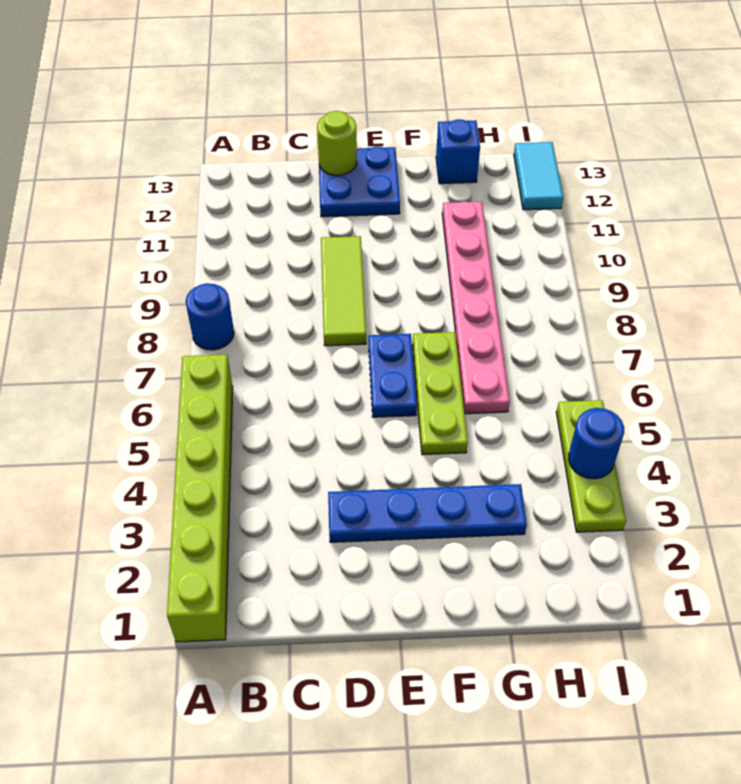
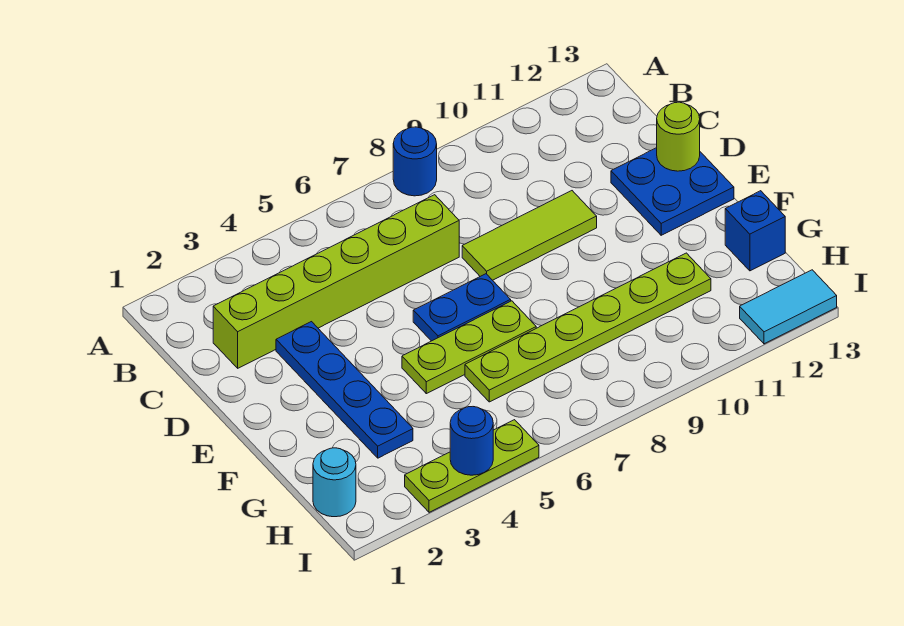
lime 1x6 brick [167,355,233,642] -> lime 1x6 brick moved to [213,195,459,368]
pink 1x6 plate [442,201,510,414] -> lime 1x6 plate [465,253,711,402]
none -> cyan 1x1 round brick [313,448,356,517]

